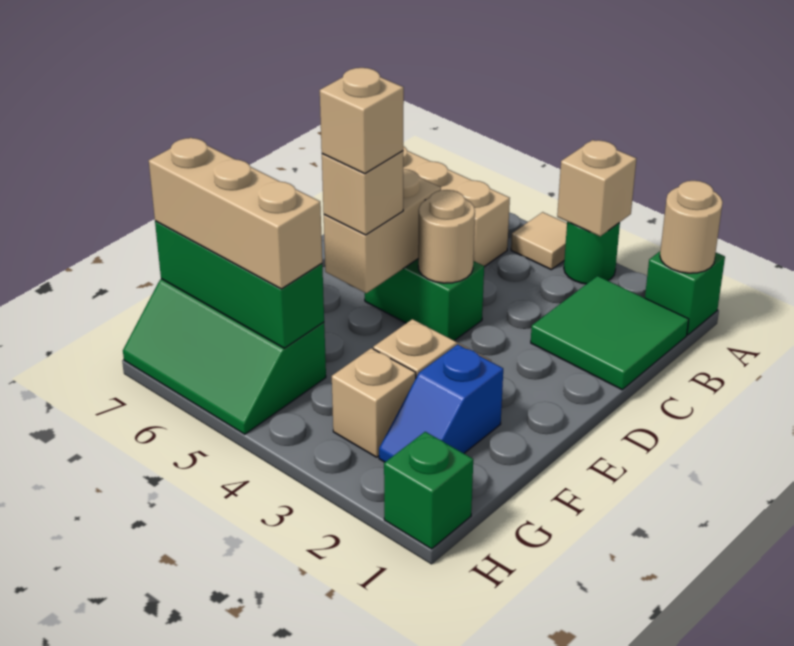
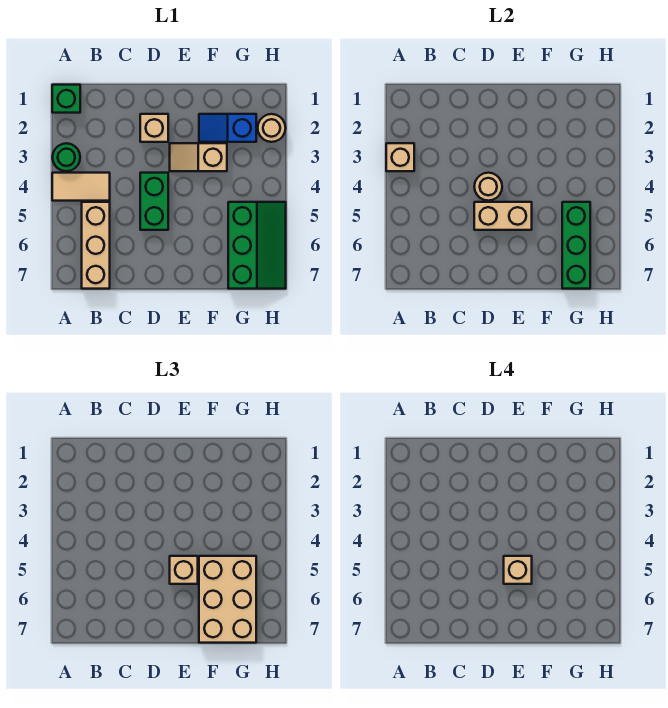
tan 1x1 round brick [660,181,723,273] -> tan 1x1 round brick moved to [258,114,286,142]
tan 1x1 tile [511,212,567,270] -> tan 1x2 tile [52,173,110,201]
green 2x2 tile [531,276,689,390] -> none
blue 1x2 slope [379,344,503,462] -> blue 1x2 slope turned to [199,114,256,142]
tan 1x1 brick [332,348,416,457] -> tan 1x1 brick moved to [140,114,168,142]
tan 1x3 brick [149,138,322,289] -> tan 2x3 brick [199,556,256,643]
green 1x1 brick [384,432,473,549] -> none

